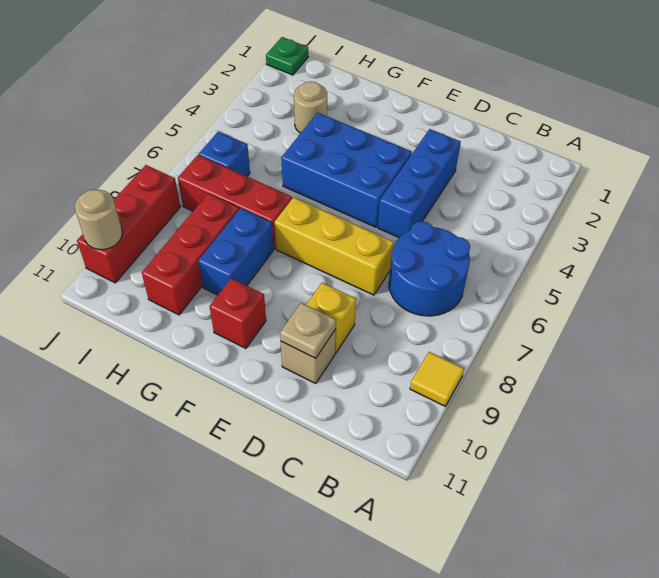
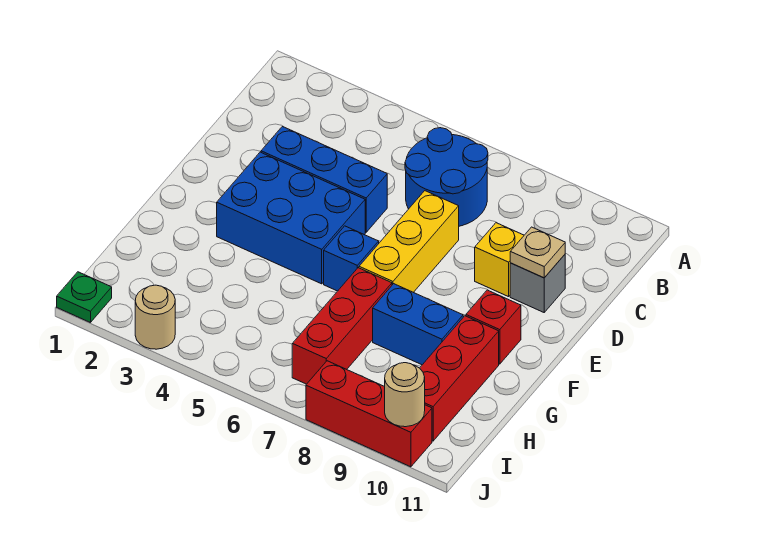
yellow 1x1 tile [410,352,464,406] -> none
tan 1x1 brick [281,329,336,384] -> grey 1x1 brick [510,255,565,312]
blue 2x3 brick [281,113,412,227] -> blue 2x3 brick turned to [217,152,365,284]
tan 1x1 round brick [294,81,327,133] -> tan 1x1 round brick moved to [135,285,175,349]
red 1x3 brick [142,193,239,315] -> red 1x3 brick turned to [420,316,499,441]
blue 1x1 brick [199,132,250,176] -> blue 1x1 brick moved to [324,226,379,291]

